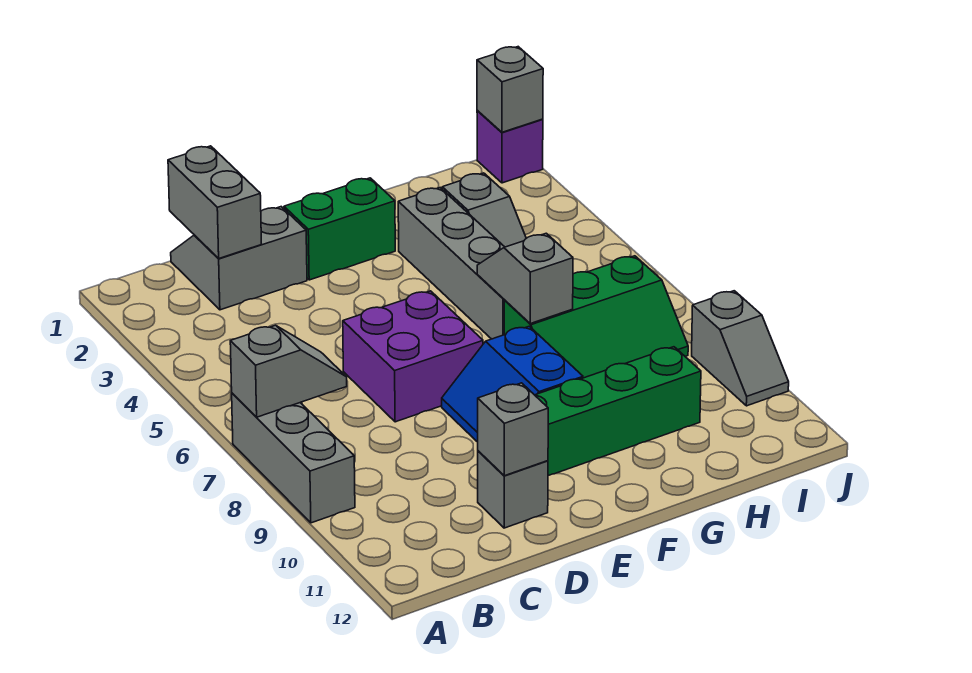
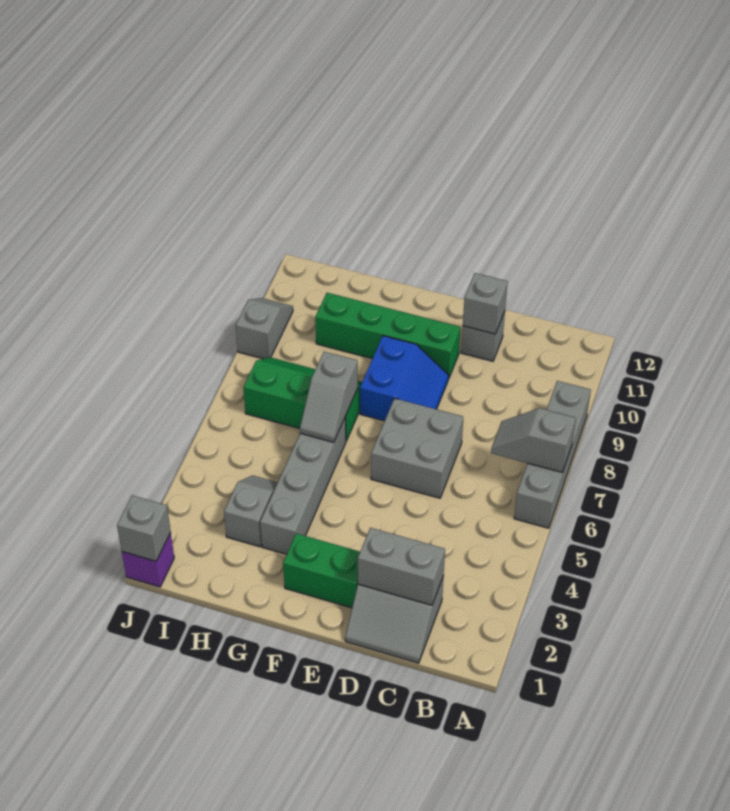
grey 1x3 brick [232,393,355,523] -> grey 1x4 brick [514,381,591,528]
grey 1x2 brick [168,146,261,259] -> grey 1x2 brick turned to [358,528,445,605]
purple 2x2 brick [343,291,483,422] -> grey 2x2 brick [371,398,463,498]

